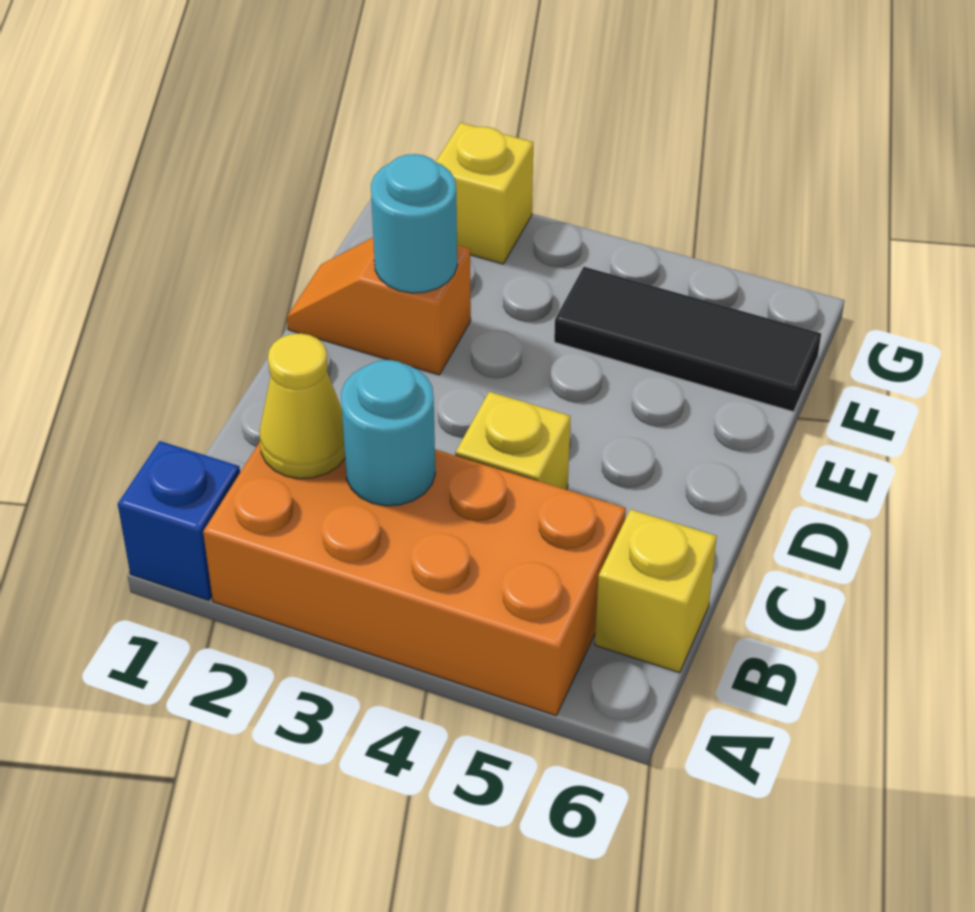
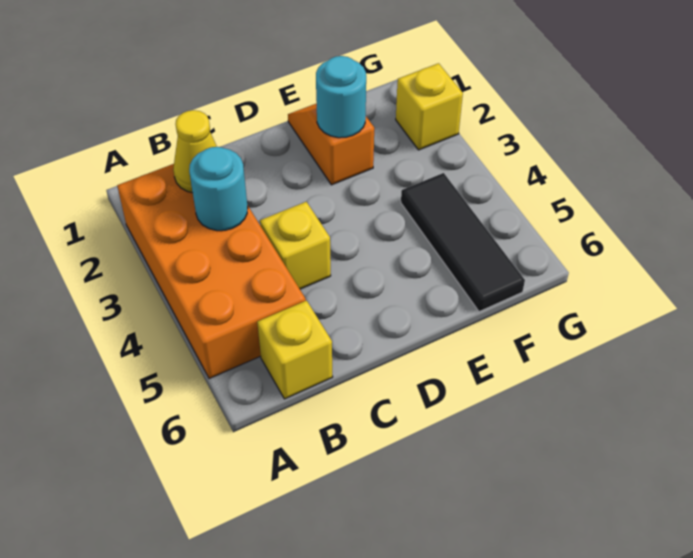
blue 1x1 brick [118,441,240,600] -> none

